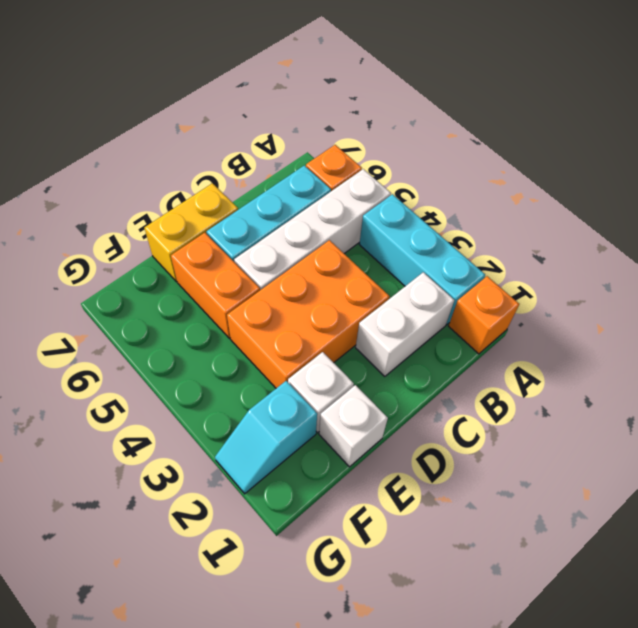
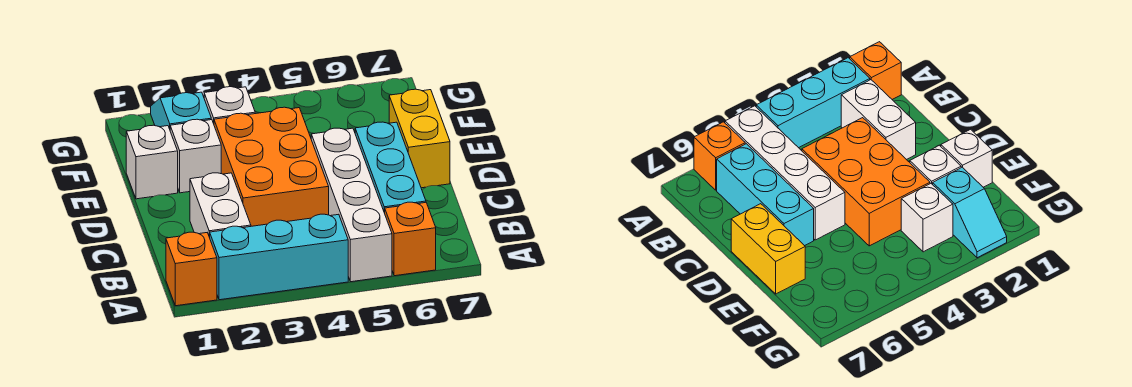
orange 1x2 brick [171,233,260,338] -> none
none -> white 1x1 brick [204,87,255,123]

